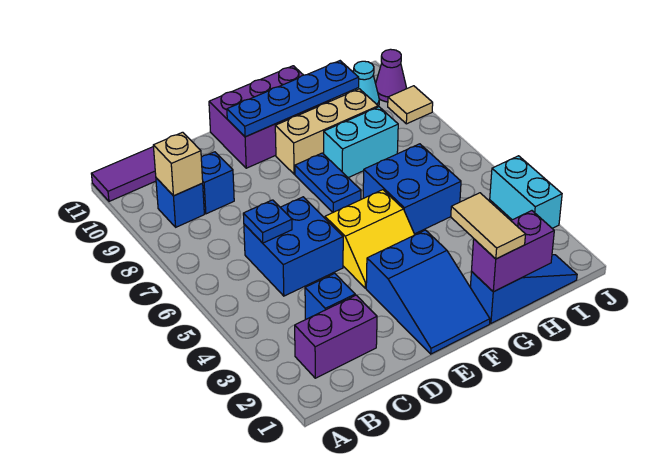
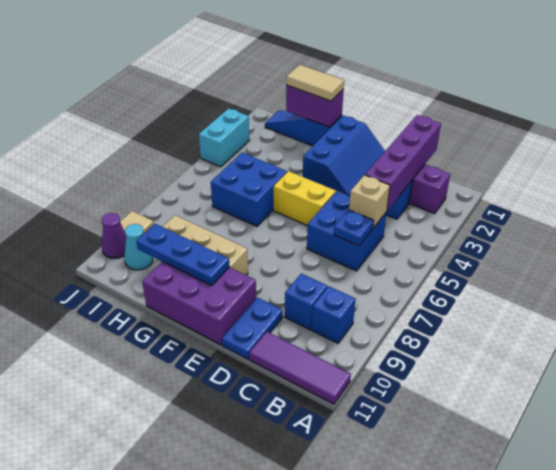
tan 1x1 brick [153,132,203,196] -> tan 1x1 brick moved to [349,175,390,228]
none -> purple 1x4 brick [365,115,441,210]
blue 2x3 slope [366,230,490,354] -> blue 2x3 slope turned to [303,116,385,197]
blue 1x4 plate [227,61,359,137] -> blue 1x3 plate [137,224,229,285]
blue 1x2 plate [295,153,361,212] -> blue 1x2 plate moved to [222,298,283,359]
tan 1x2 tile [451,193,526,259] -> tan 1x2 tile turned to [286,65,344,101]
cyan 1x2 brick [324,107,398,178] -> none

